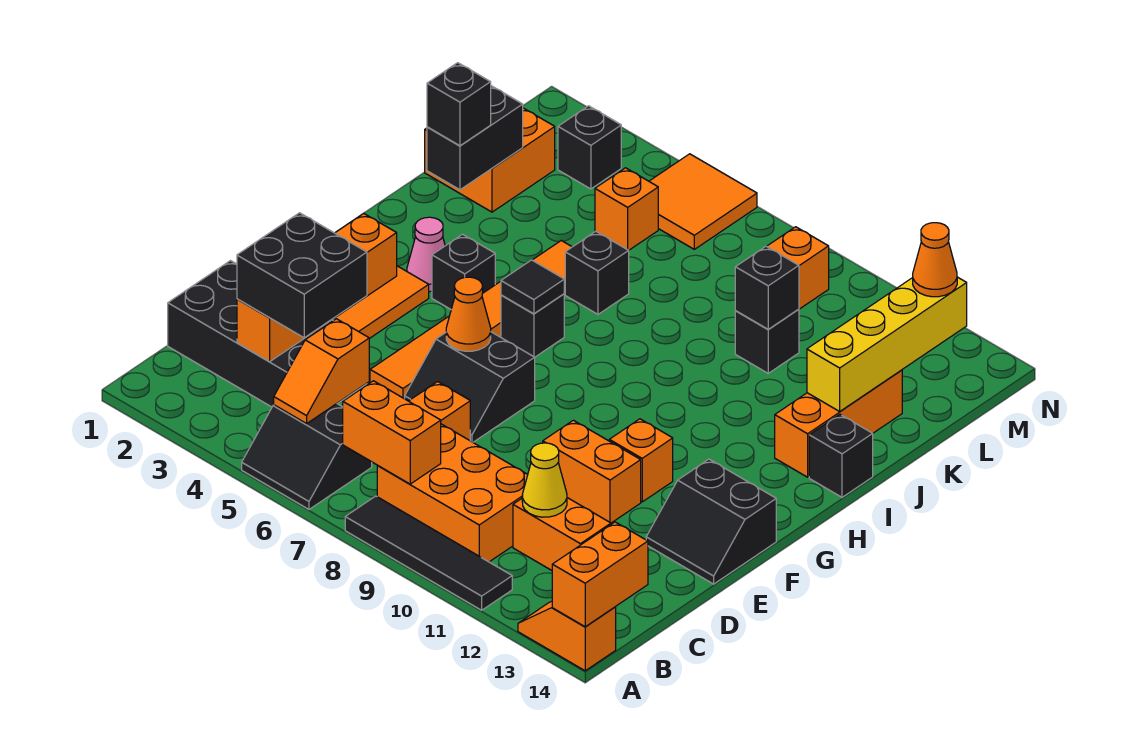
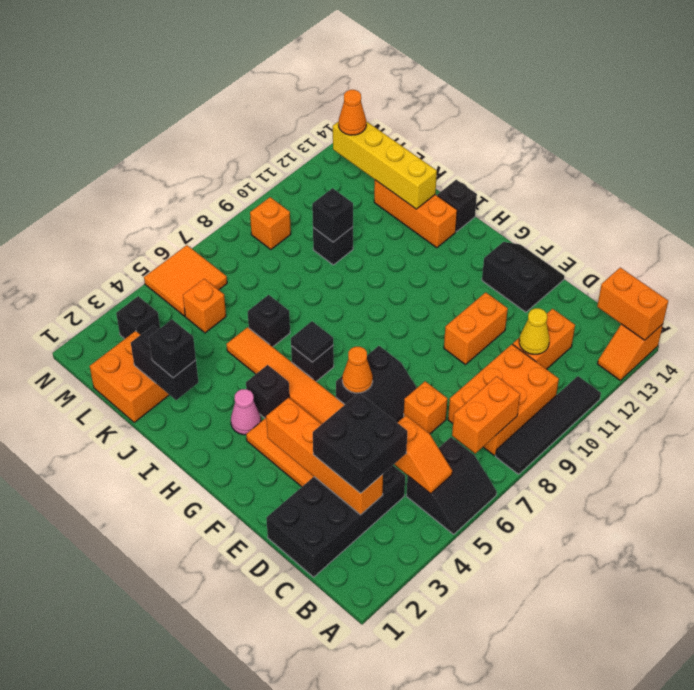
black 2x2 slope [646,459,776,584] -> black 2x2 slope turned to [482,242,564,312]
orange 1x1 brick [609,419,673,502] -> none

